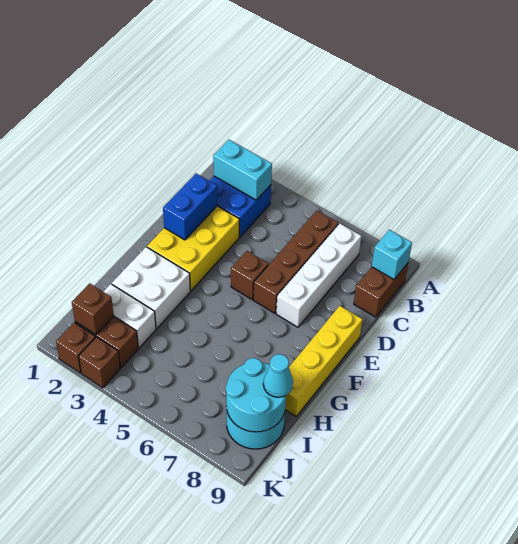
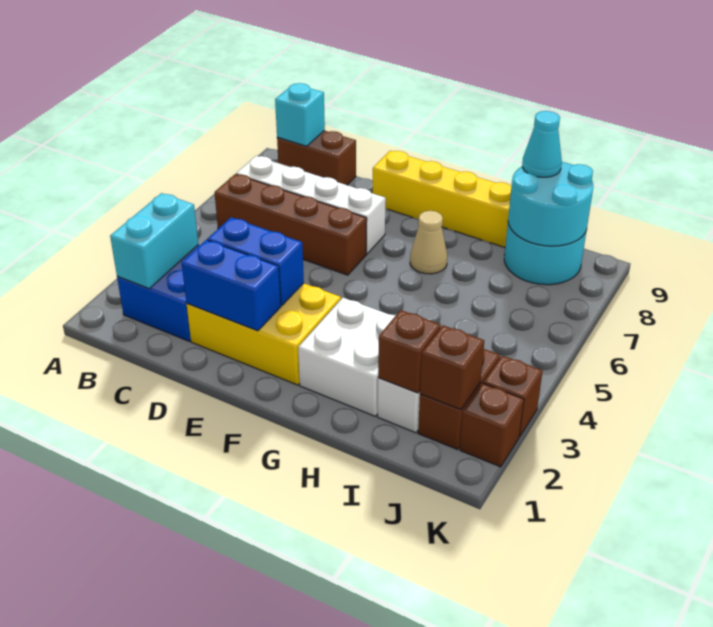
none -> blue 1x2 brick [207,217,304,306]
brown 1x1 brick [231,251,268,299] -> brown 1x1 brick moved to [378,310,441,393]
none -> tan 1x1 cone [410,211,447,274]

